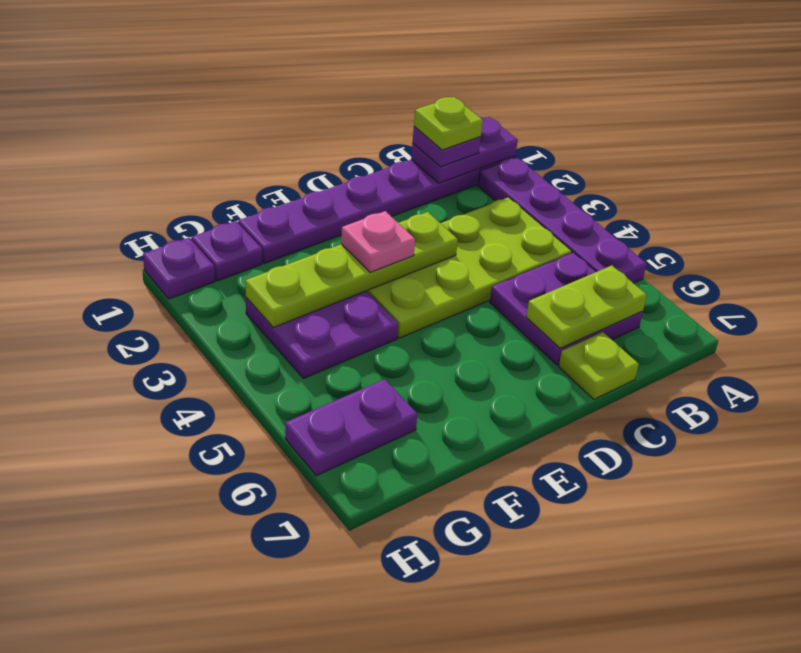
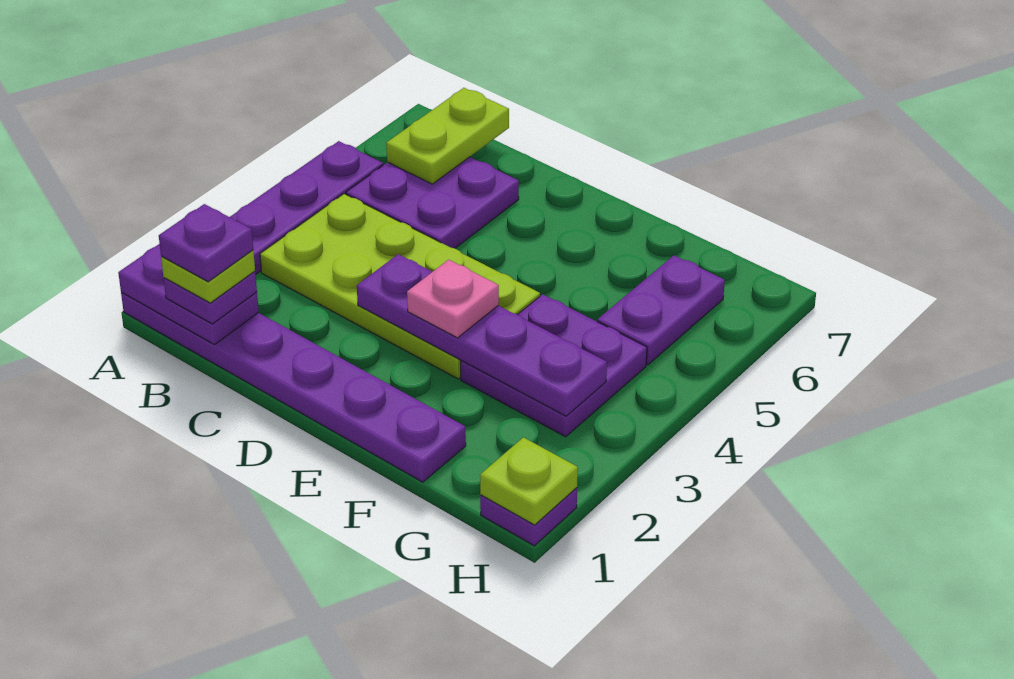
lime 1x2 plate [526,266,647,348] -> lime 1x2 plate turned to [386,88,509,184]
lime 1x1 plate [559,332,639,399] -> lime 1x1 plate moved to [480,437,578,525]
lime 1x4 plate [246,212,458,327] -> purple 1x4 plate [357,254,607,416]
purple 1x1 plate [192,221,262,281] -> purple 1x1 plate moved to [159,204,253,282]
purple 1x2 plate [285,379,417,476] -> purple 1x2 plate turned to [597,255,725,365]

